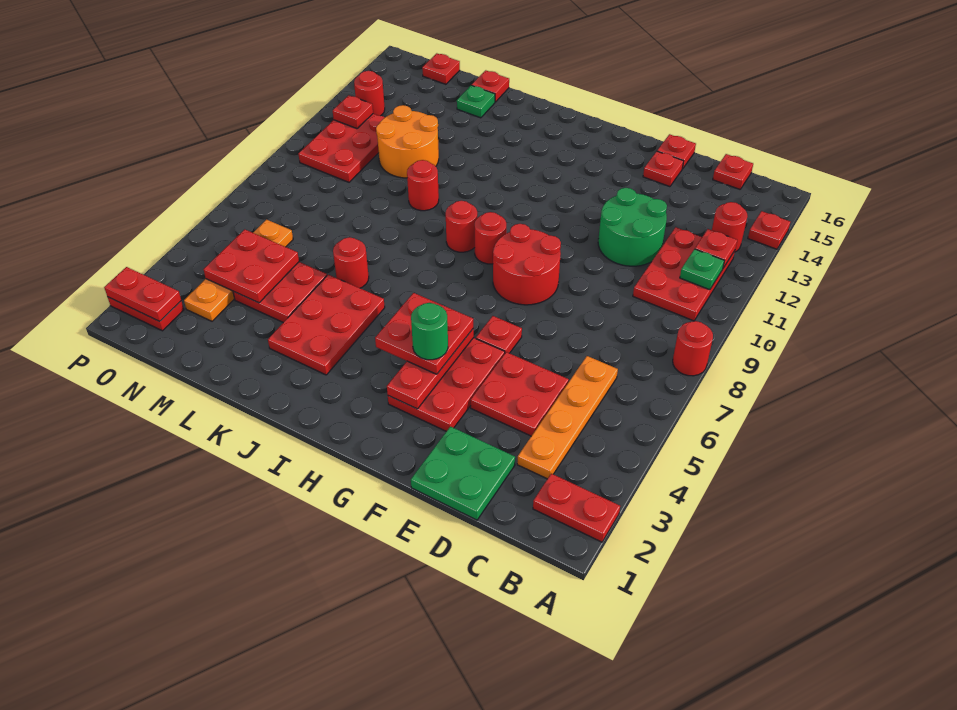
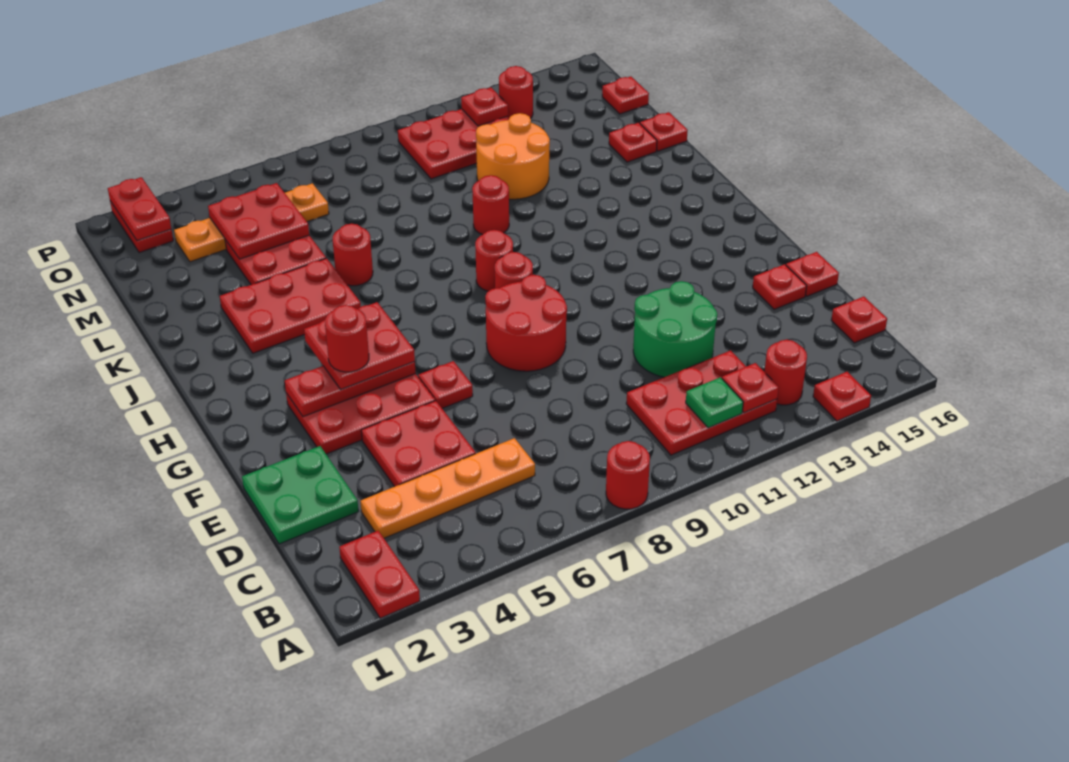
green 1x1 round brick [411,303,448,360] -> red 1x1 round brick [325,305,369,372]
green 1x1 plate [457,85,495,118] -> red 1x1 plate [609,123,657,162]

